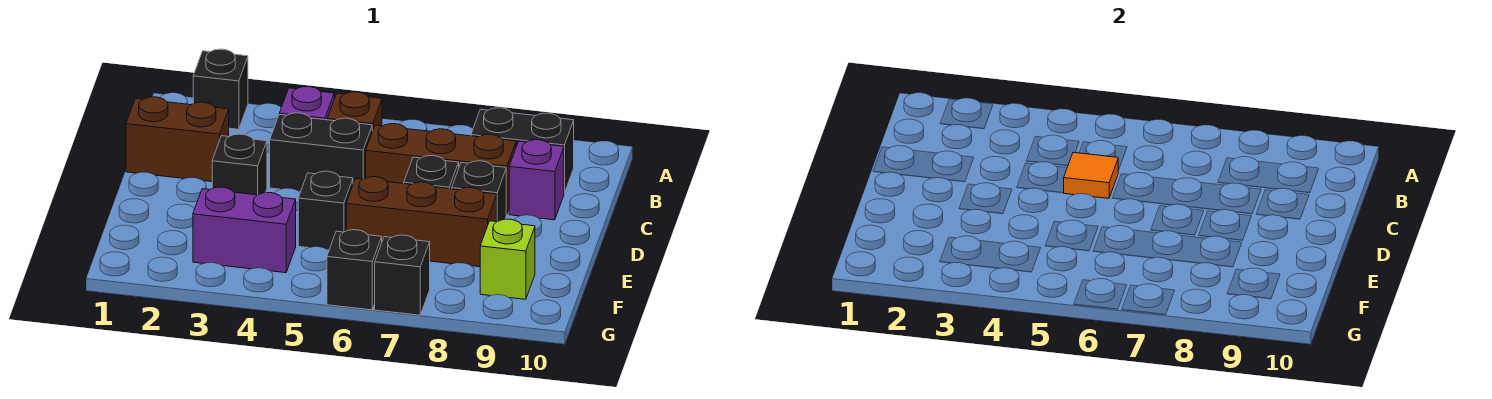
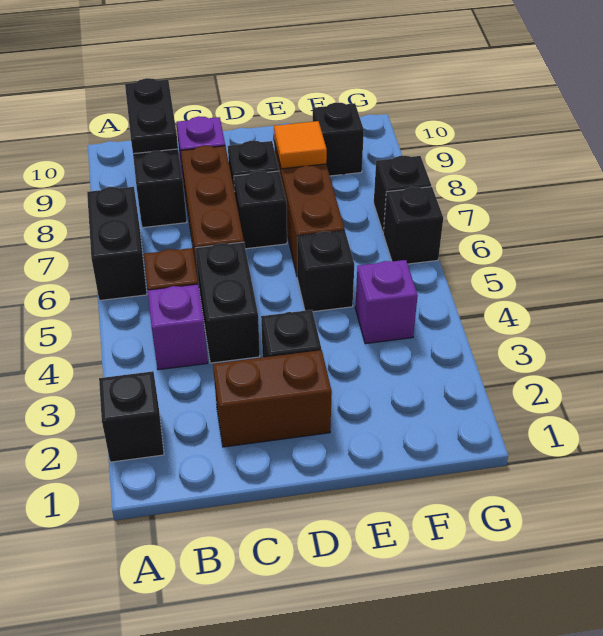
none -> black 1x2 brick [87,187,147,301]
none -> black 1x2 plate [125,78,178,154]
brown 1x2 brick [126,97,229,182] -> brown 1x2 brick turned to [213,350,332,447]
orange 1x1 tile [1064,152,1118,198] -> orange 1x1 tile moved to [274,121,327,169]
purple 1x2 brick [193,187,296,273] -> purple 1x1 brick [355,260,418,344]
lime 1x1 brick [480,219,535,299] -> black 1x1 brick [313,102,364,176]

